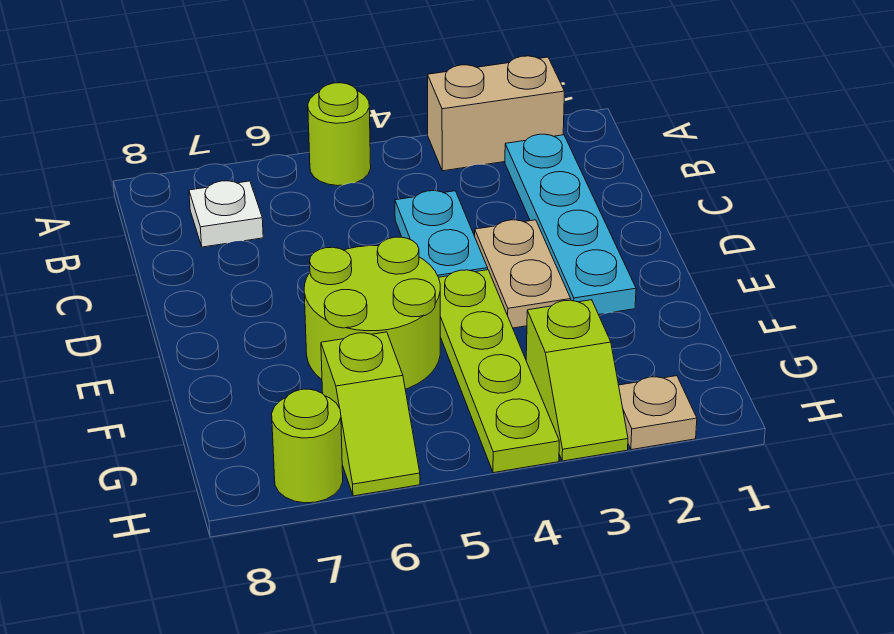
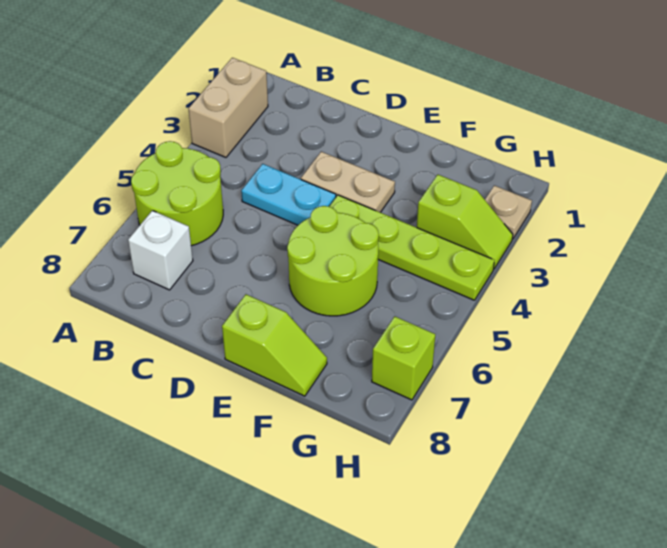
lime 1x1 round brick [308,83,371,186] -> lime 2x2 round brick [131,141,223,246]
cyan 1x4 plate [505,134,636,315] -> none
white 1x1 plate [189,181,263,247] -> white 1x1 brick [128,211,193,290]
lime 1x2 slope [321,332,420,496] -> lime 1x2 slope moved to [222,294,327,396]
lime 1x1 round brick [272,389,343,503] -> lime 1x1 brick [372,316,435,400]

